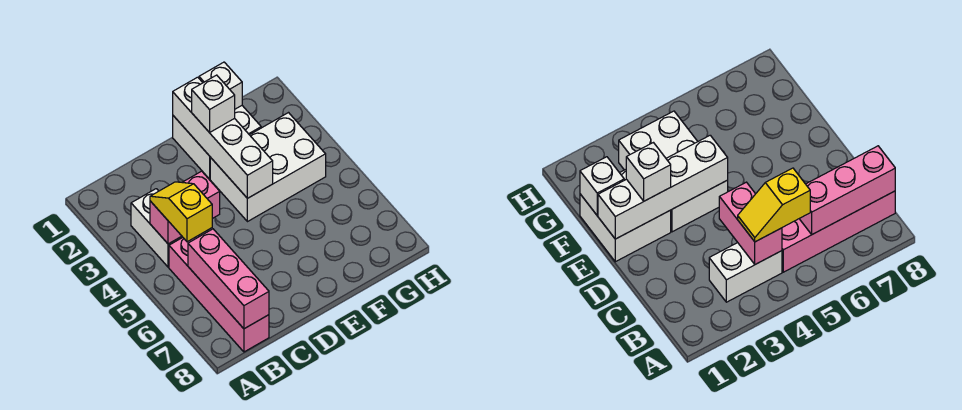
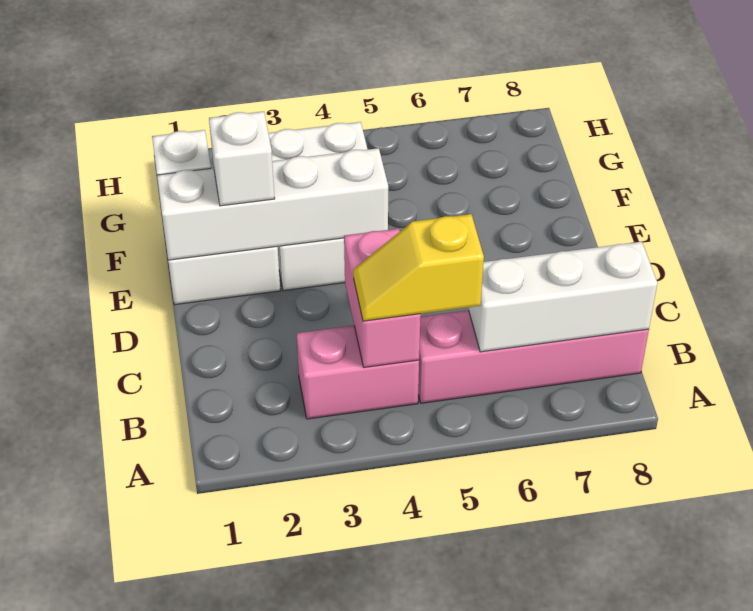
white 1x2 brick [131,189,183,267] -> pink 1x2 brick [296,326,419,419]
pink 1x3 brick [188,229,269,329] -> white 1x3 brick [469,242,657,352]

